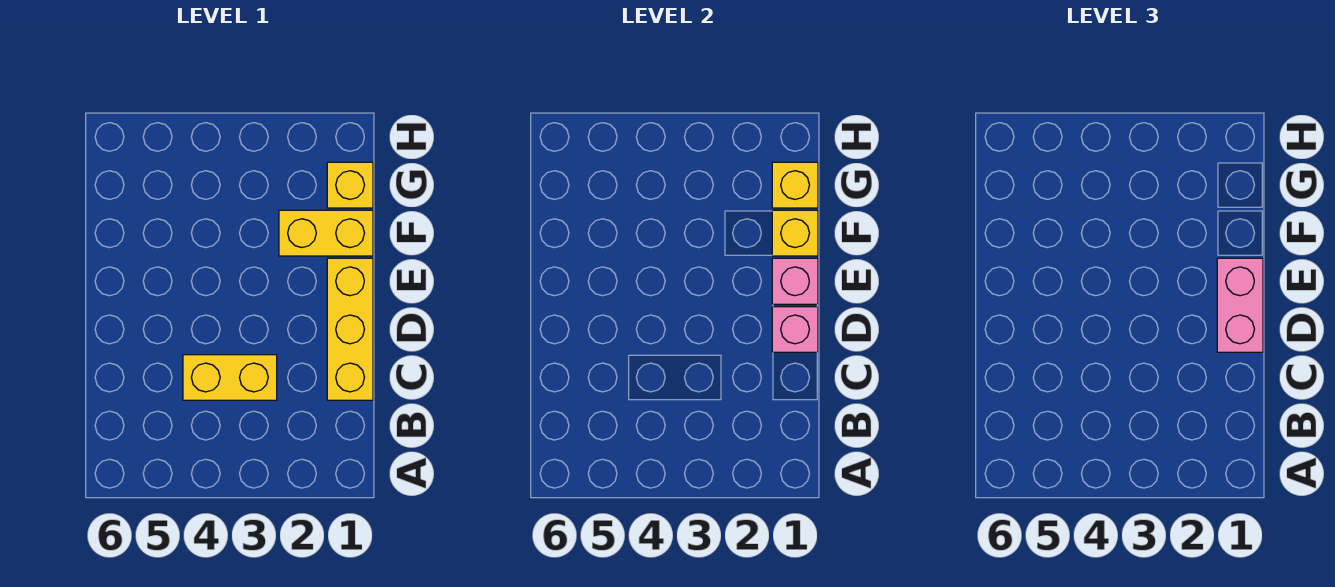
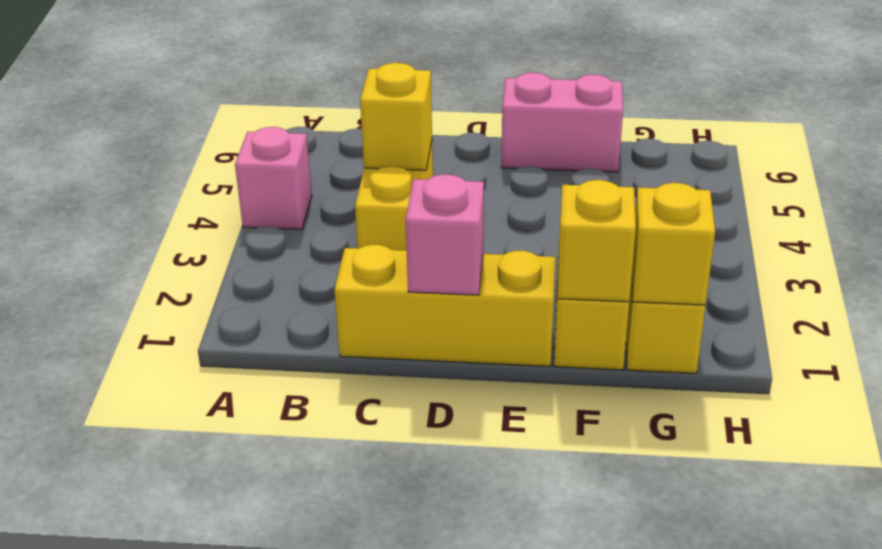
none -> yellow 1x1 brick [360,63,432,170]
pink 1x2 brick [1217,258,1263,352] -> pink 1x2 brick moved to [501,73,623,172]
pink 1x1 brick [772,258,818,304] -> pink 1x1 brick moved to [235,127,312,230]

